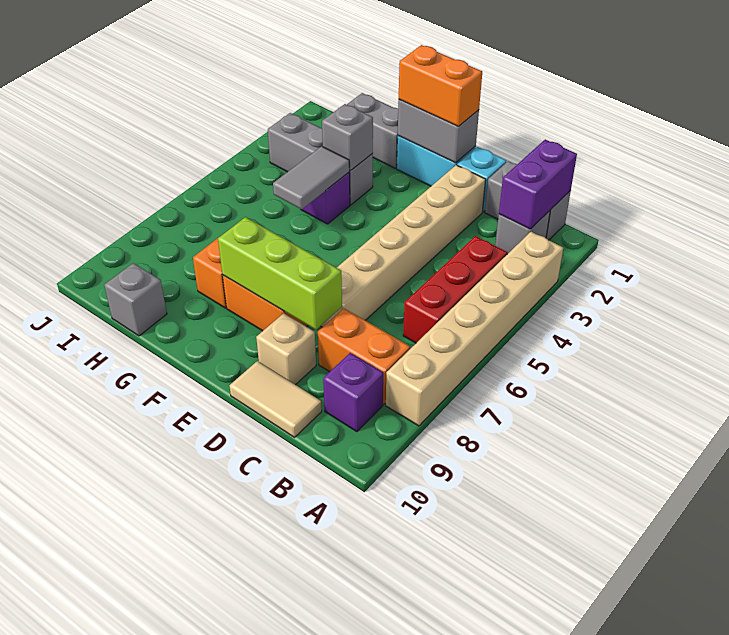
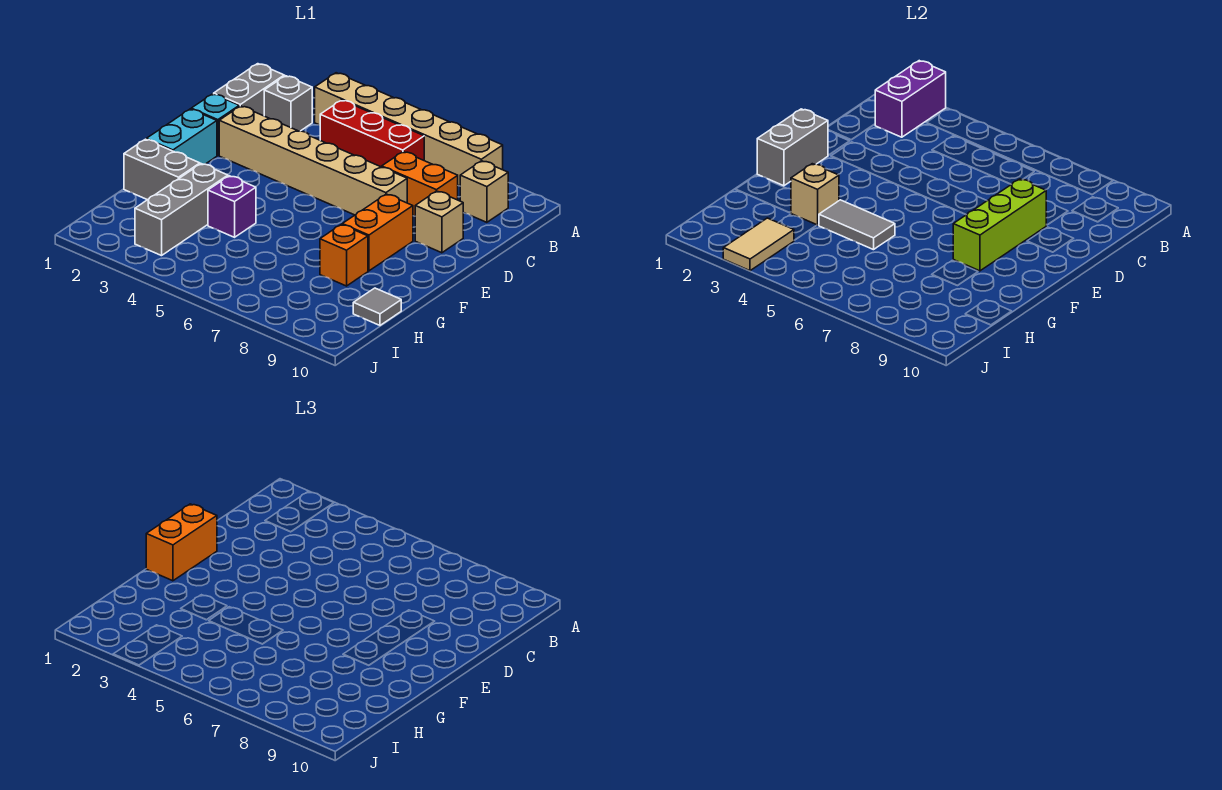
purple 1x2 brick [499,140,577,229] -> purple 1x2 brick turned to [875,61,946,137]
orange 1x2 brick [318,308,410,405] -> orange 1x2 brick turned to [382,152,458,216]
purple 1x1 brick [323,353,383,432] -> tan 1x1 brick [460,161,508,222]
tan 1x2 tile [230,361,322,437] -> tan 1x2 tile moved to [723,218,794,271]
grey 1x2 brick [347,93,398,168] -> grey 1x2 brick turned to [124,139,200,200]
grey 1x1 brick [322,104,373,171] -> tan 1x1 brick [791,164,839,225]
grey 1x1 brick [104,263,167,336] -> grey 1x1 tile [353,288,401,325]

